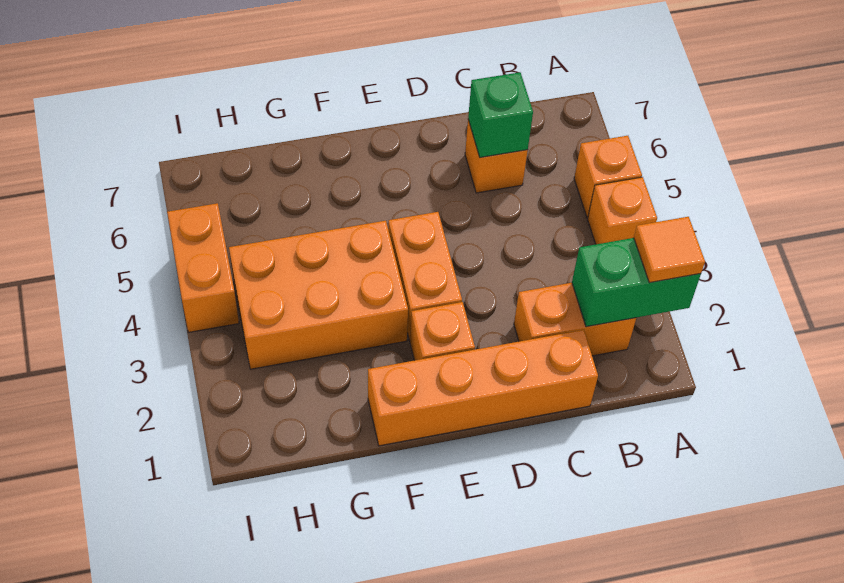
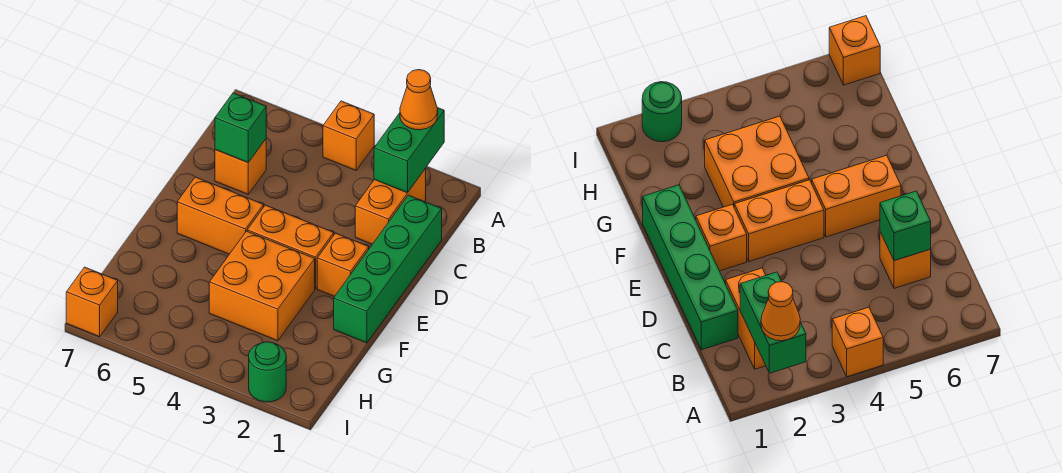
orange 1x1 tile [634,217,705,283] -> orange 1x1 cone [400,70,438,130]
orange 1x1 brick [574,136,642,218] -> orange 1x1 brick moved to [66,267,118,337]
orange 1x4 brick [368,330,598,446] -> green 1x4 brick [334,195,442,343]
orange 2x3 brick [229,221,408,369] -> orange 2x2 brick [209,231,315,341]
none -> green 1x1 round brick [249,342,286,402]
orange 1x2 brick [167,203,239,332] -> orange 1x2 brick moved to [177,177,264,254]

